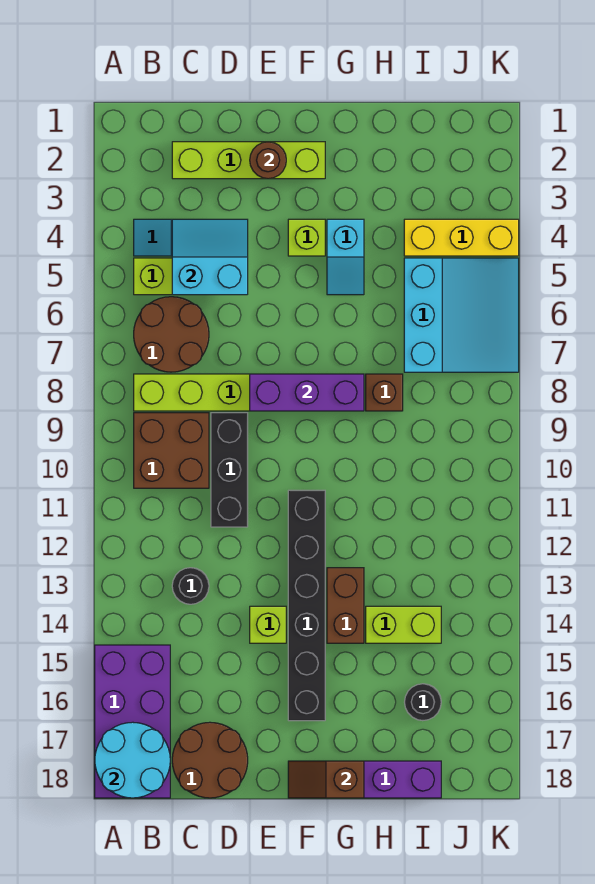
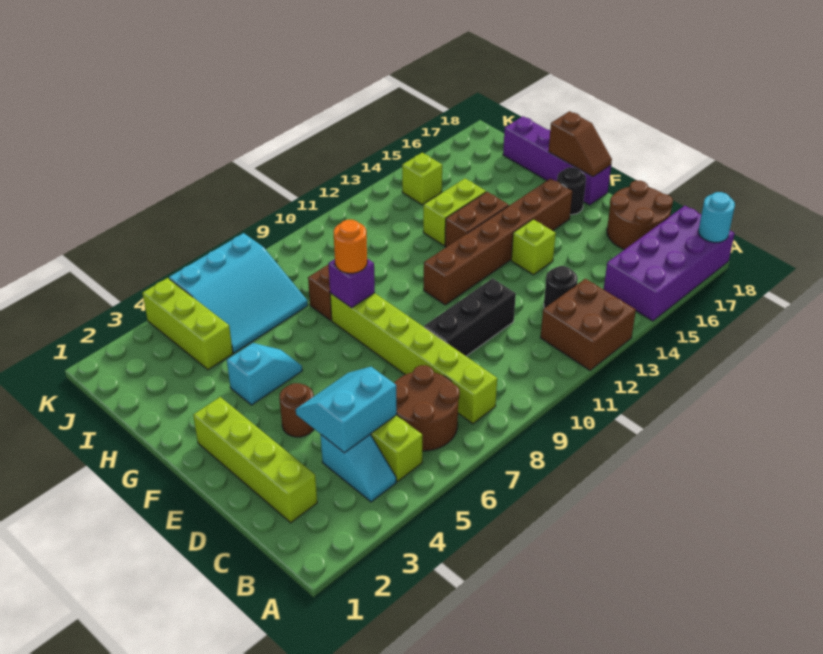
cyan 2x2 round brick [95,722,170,798] -> cyan 1x1 round brick [698,192,735,242]
brown 2x2 brick [134,413,209,488] -> brown 2x2 brick moved to [540,279,636,370]
cyan 2x2 slope [172,219,248,295] -> cyan 2x2 slope turned to [296,367,397,453]
brown 1x1 round brick [250,142,286,179] -> brown 1x1 round brick moved to [279,383,314,437]
purple 1x3 brick [250,374,364,411] -> purple 1x1 brick [328,259,375,308]
lime 1x1 brick [288,219,325,256] -> lime 1x1 brick moved to [402,153,442,205]
black 1x6 brick [288,490,325,721] -> brown 1x6 brick [424,179,572,305]
none -> orange 1x1 round brick [334,220,367,273]
lime 1x2 brick [366,606,441,643] -> lime 1x2 brick turned to [423,179,486,246]
yellow 1x3 brick [404,219,519,256] -> lime 1x3 brick [142,278,233,370]
cyan 3x3 slope [404,258,519,372] -> cyan 3x3 slope turned to [169,233,308,353]
black 1x1 round brick [405,684,441,721] -> black 1x1 round brick moved to [557,167,586,215]

